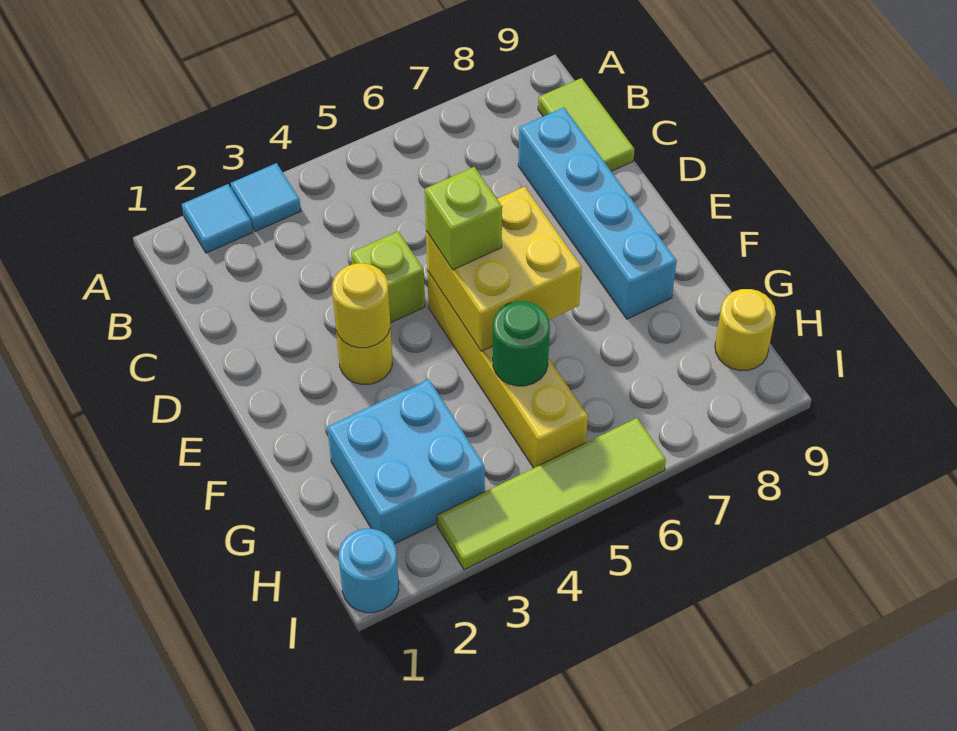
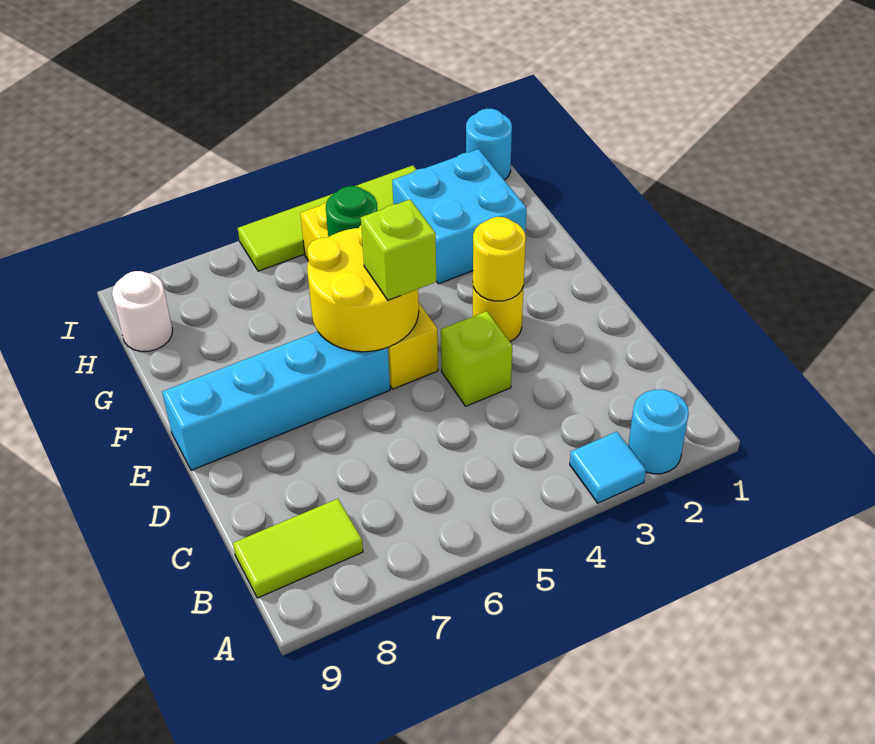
cyan 1x1 tile [182,184,252,253] -> cyan 1x1 round brick [628,390,689,474]
lime 1x2 tile [538,78,635,171] -> lime 1x2 tile turned to [233,499,363,598]
cyan 1x4 brick [518,108,677,319] -> cyan 1x4 brick turned to [162,332,390,470]
yellow 2x2 brick [426,186,582,351] -> yellow 2x2 round brick [307,225,419,352]
yellow 1x1 round brick [715,289,776,371] -> white 1x1 round brick [112,271,173,352]

